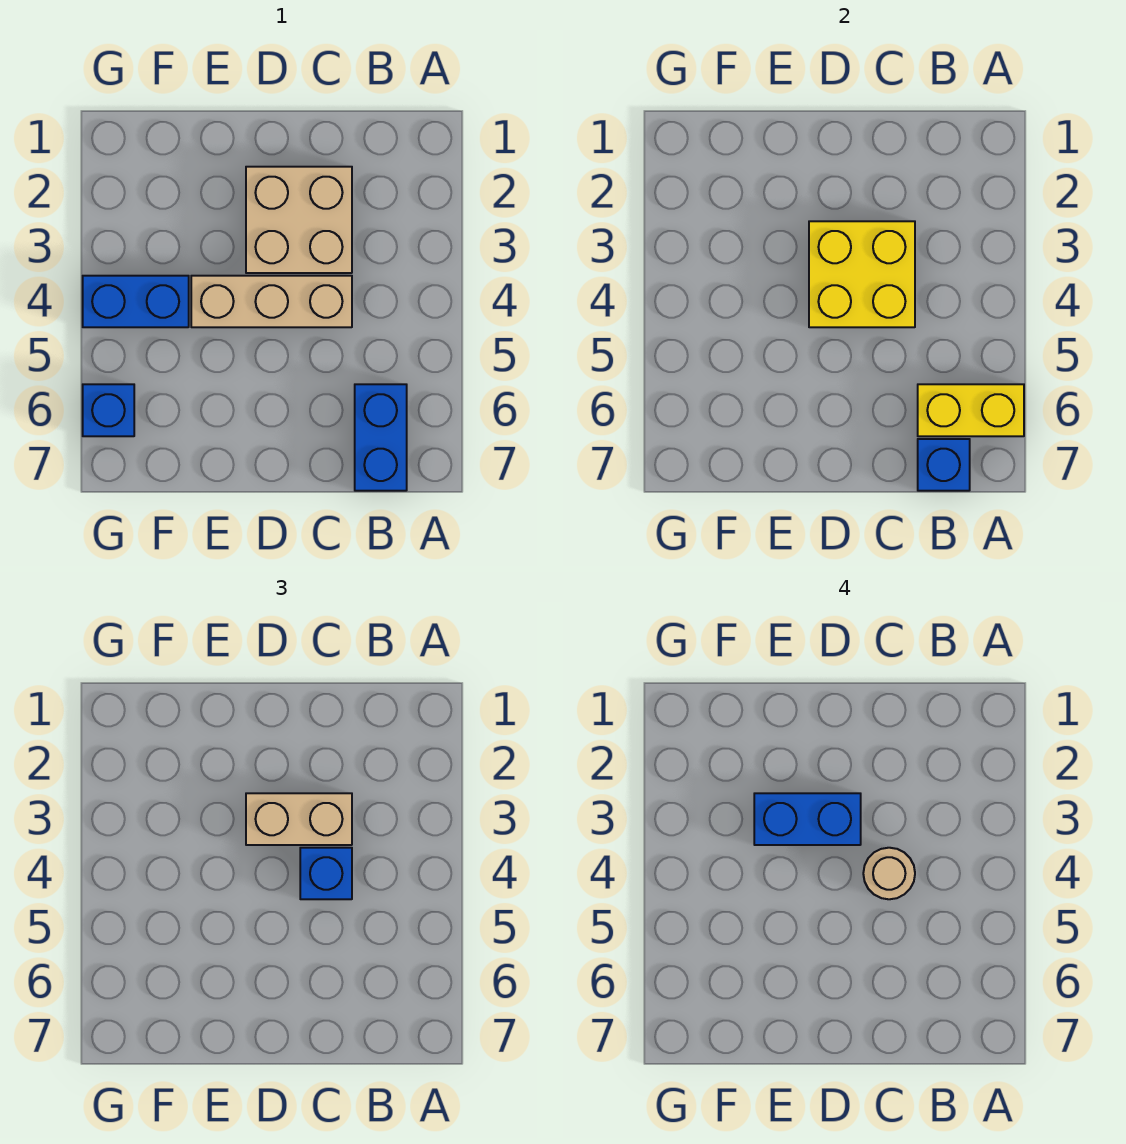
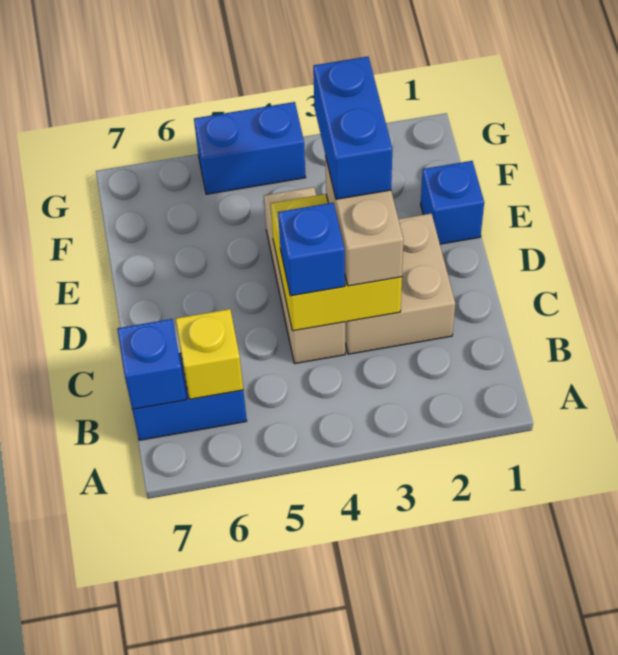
yellow 1x2 brick [918,384,1024,436] -> yellow 1x1 brick [176,309,243,399]
tan 1x1 round brick [863,848,915,899] -> none
blue 1x2 brick [83,276,189,327] -> blue 1x2 brick turned to [194,102,306,194]
blue 1x1 brick [83,384,134,436] -> blue 1x1 brick moved to [421,161,484,244]

